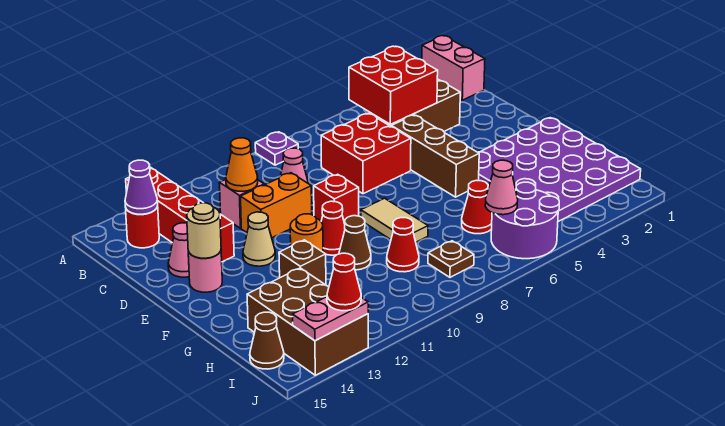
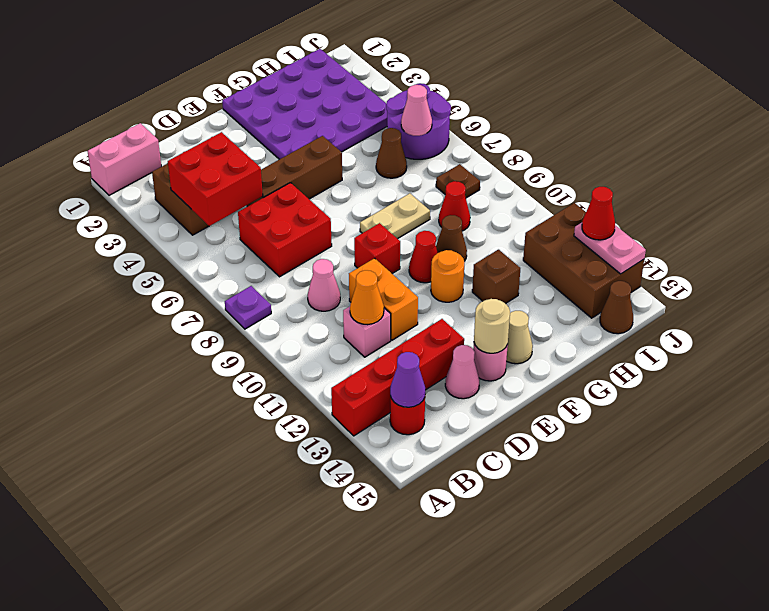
tan 1x1 cone [243,212,275,266] -> tan 1x1 cone moved to [506,311,533,364]
tan 1x2 tile [361,198,428,242] -> tan 1x2 plate [360,193,430,239]
red 1x1 cone [462,180,492,234] -> brown 1x1 cone [376,128,407,178]
brown 2x3 brick [247,268,368,375] -> brown 2x3 brick turned to [523,203,644,318]

